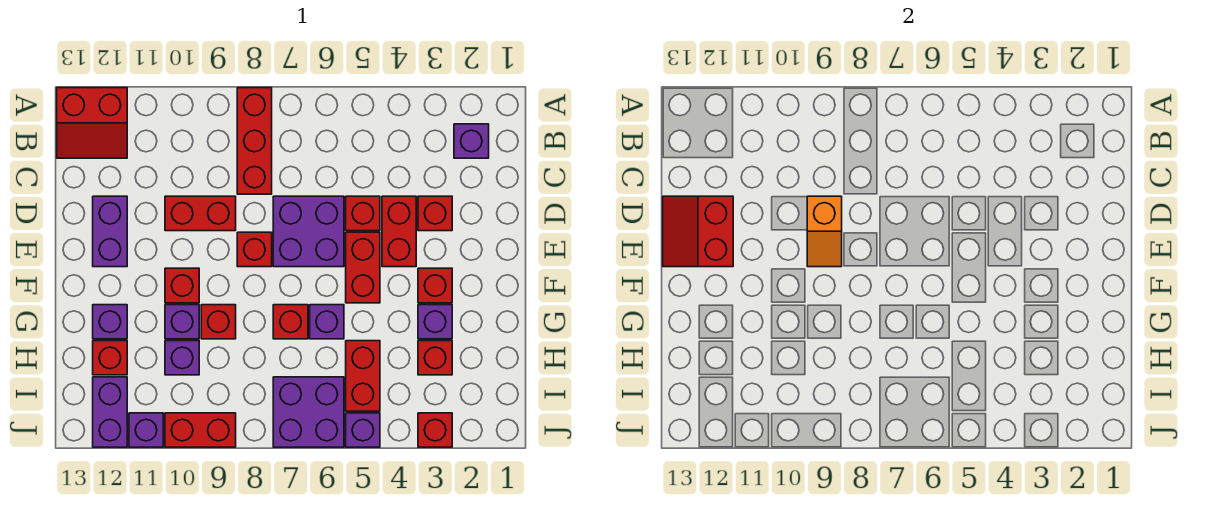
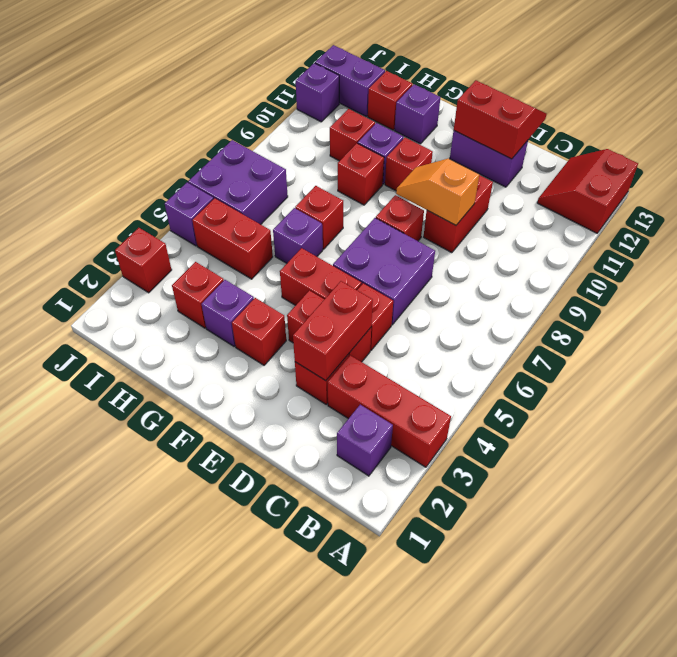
red 1x3 brick [237,88,272,194] -> red 1x3 brick moved to [328,355,451,467]
purple 1x1 brick [165,341,199,375] -> red 1x1 brick [330,109,375,161]
red 1x2 brick [165,413,236,447] -> red 1x2 brick moved to [293,281,373,381]

